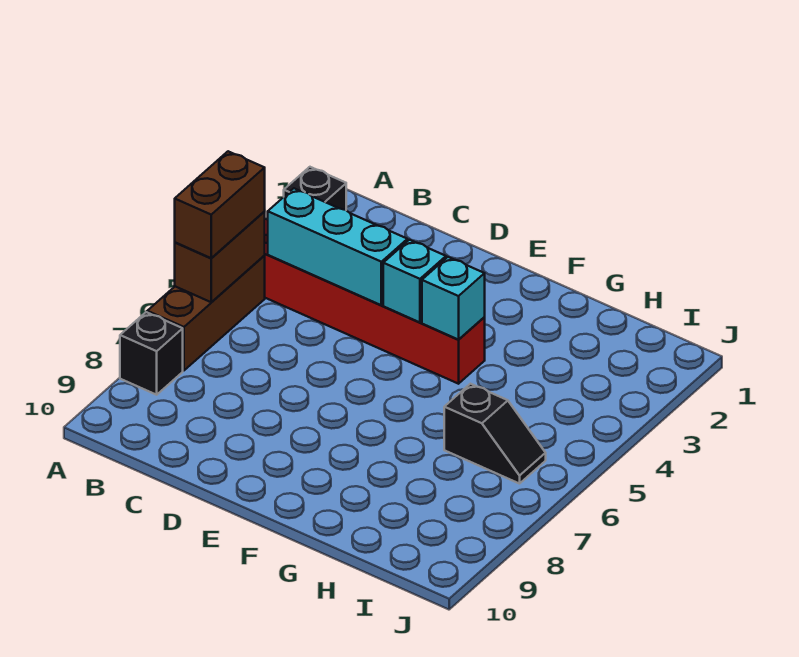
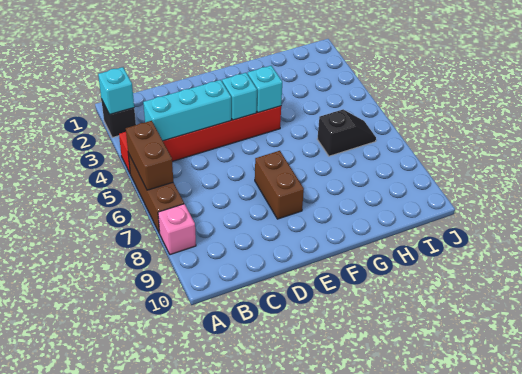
none -> cyan 1x1 brick [98,67,134,115]
brown 1x2 brick [175,151,265,258] -> brown 1x2 brick moved to [255,151,304,219]
black 1x1 brick [120,312,183,395] -> pink 1x1 brick [158,204,196,255]

